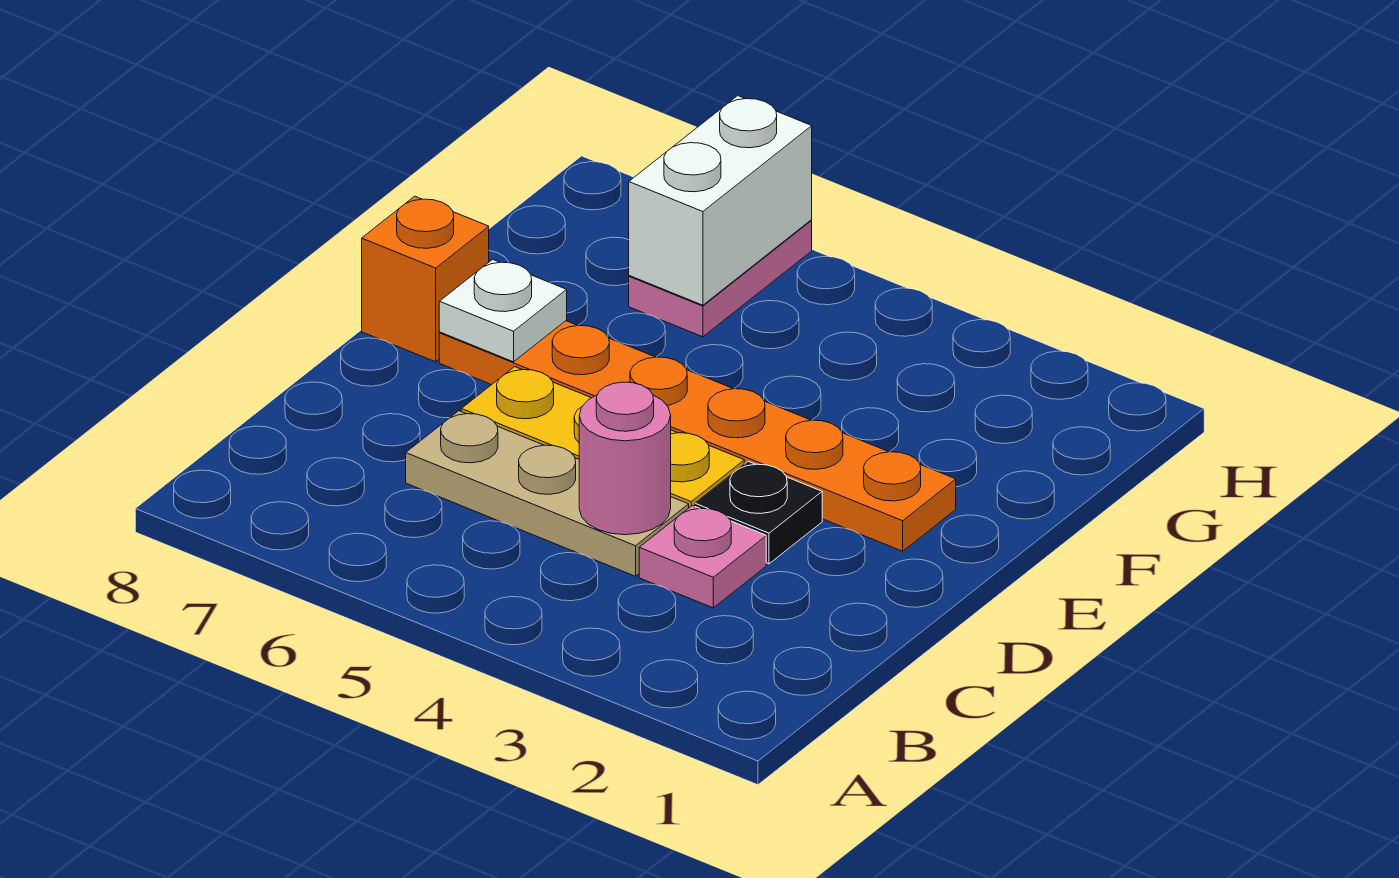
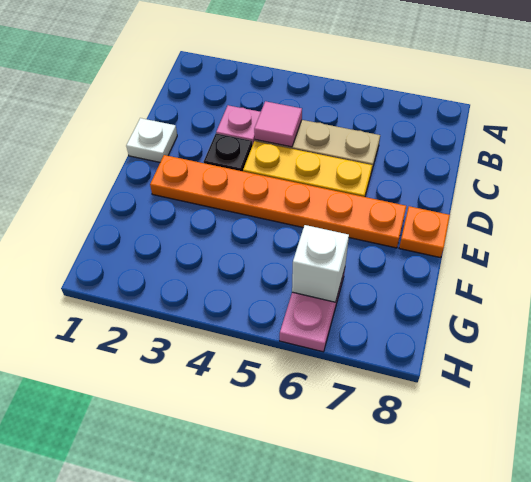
pink 1x1 round brick [579,382,671,535] -> pink 1x1 tile [254,101,302,147]
white 1x1 plate [439,259,567,362] -> white 1x1 plate moved to [126,118,177,162]
orange 1x1 brick [362,196,489,362] -> orange 1x1 plate [399,206,450,258]
white 1x2 brick [629,96,812,305] -> white 1x1 brick [292,225,349,302]

